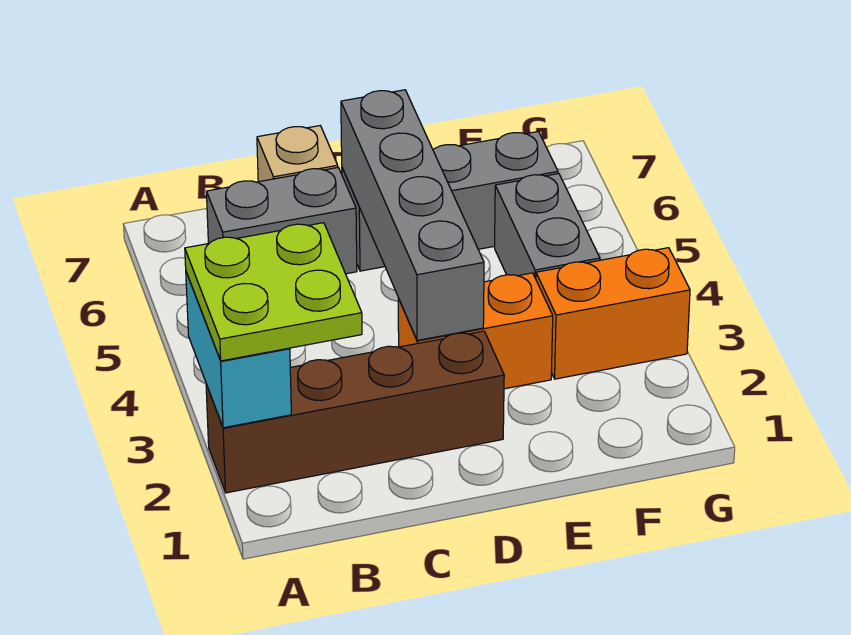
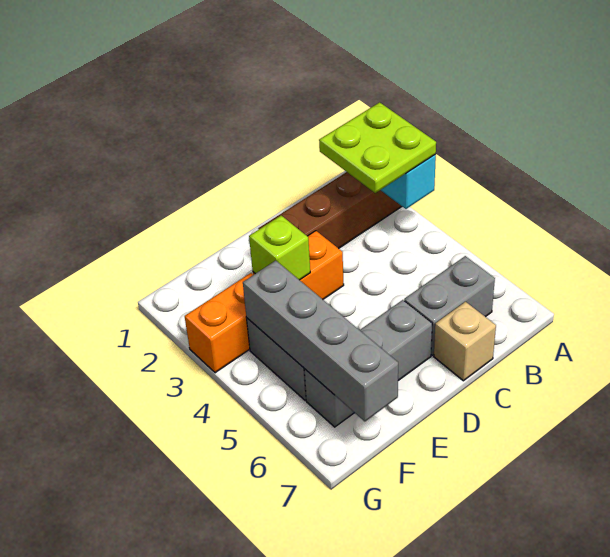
grey 1x4 brick [341,90,484,340] -> grey 1x4 brick moved to [243,261,398,421]
none -> lime 1x1 brick [249,216,310,280]

